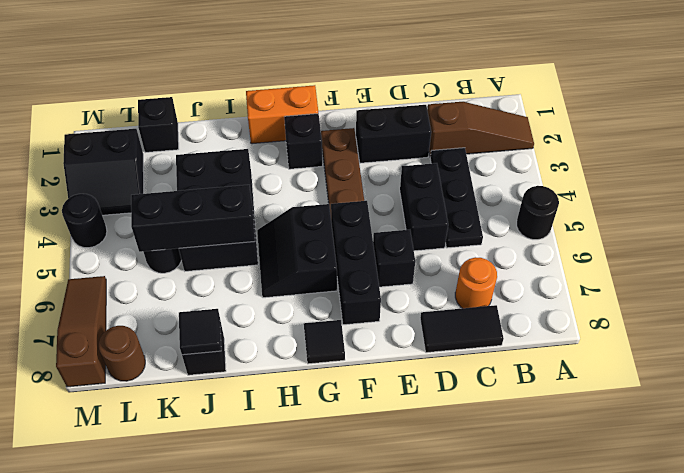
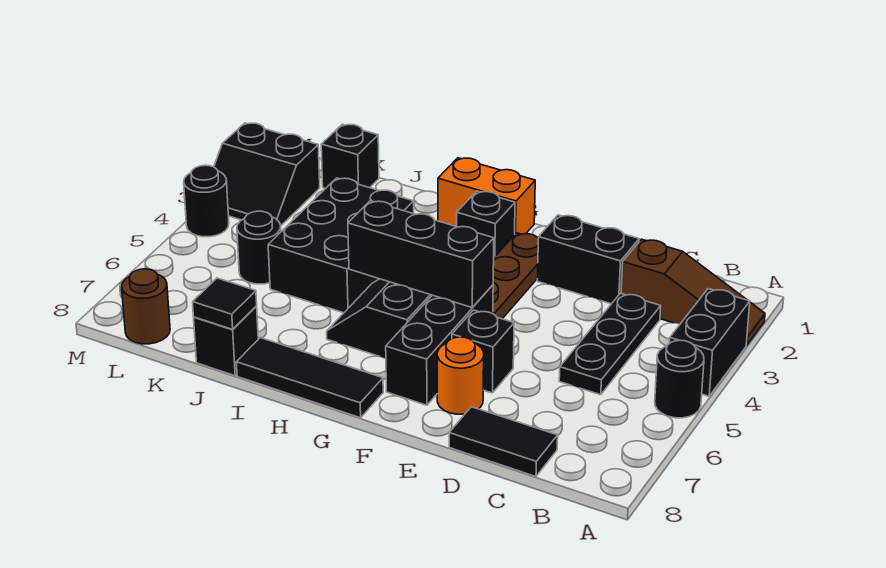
orange 1x1 round brick [455,257,497,308] -> orange 1x1 round brick moved to [437,337,484,414]
black 1x2 brick [400,163,448,251] -> black 1x2 brick moved to [670,289,750,396]
black 1x1 tile [304,320,345,364] -> black 1x3 tile [236,338,383,418]
black 1x3 brick [131,185,255,252] -> black 1x3 brick moved to [348,201,494,307]
brown 1x3 slope [56,276,106,387] -> none

